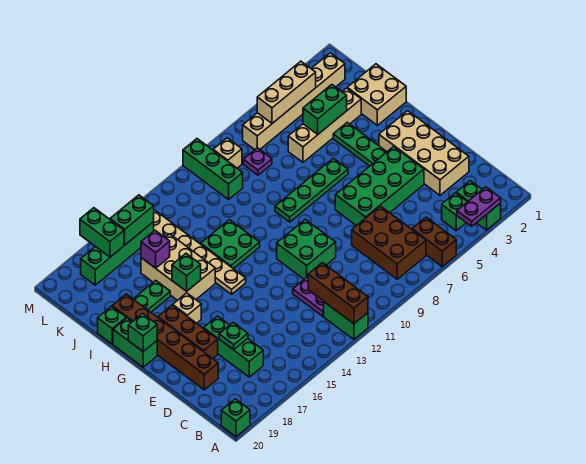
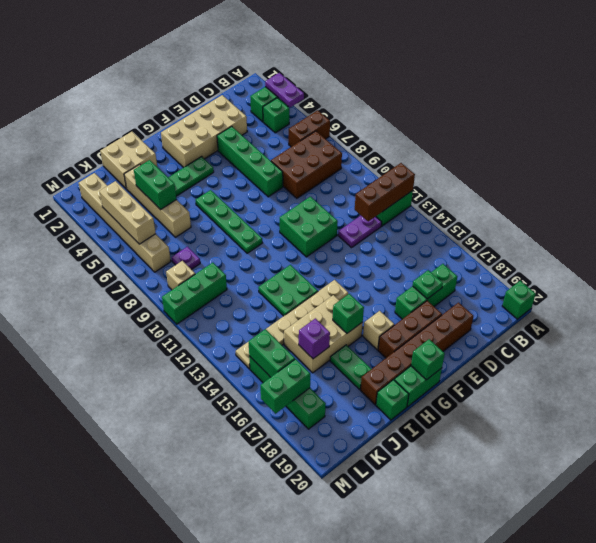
green 2x4 brick [335,147,424,226] -> green 1x4 brick [217,126,283,197]

